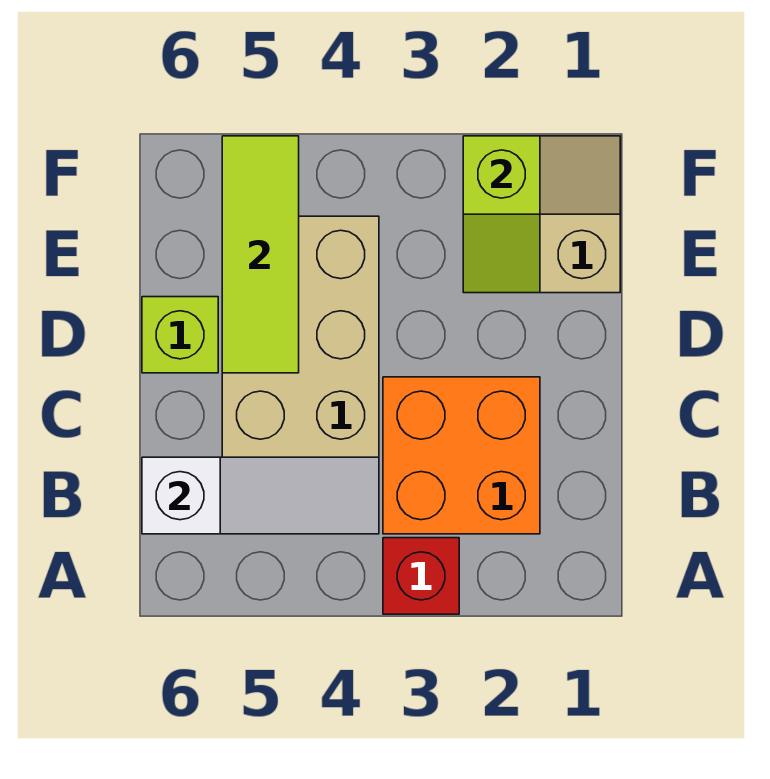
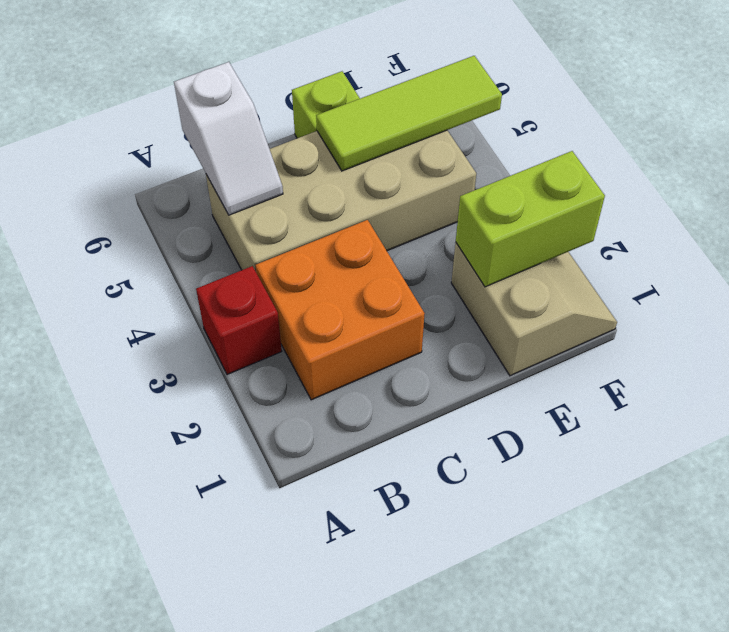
white 1x3 slope [142,457,379,534] -> white 1x2 slope [174,62,283,215]
lime 1x2 slope [463,136,540,293] -> lime 1x2 brick [456,151,605,287]

